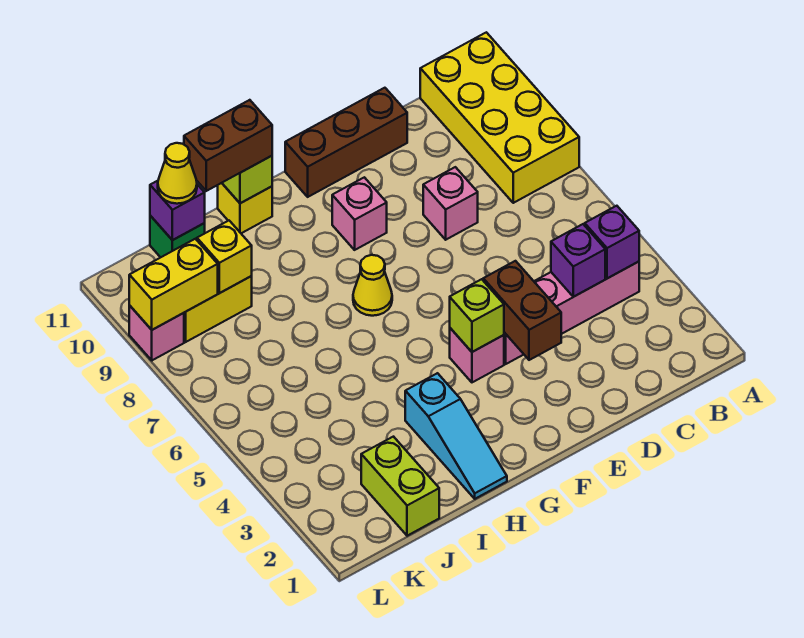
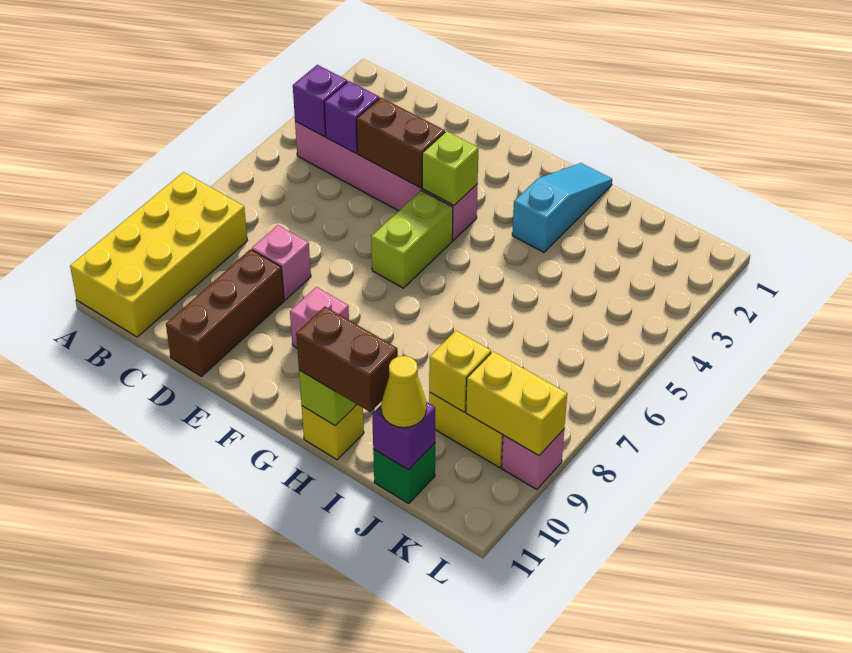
brown 1x3 brick [285,88,407,197] -> brown 1x3 brick turned to [166,249,284,377]
brown 1x2 brick [483,261,561,360] -> brown 1x2 brick turned to [356,98,445,188]
yellow 1x1 cone [353,255,392,316] -> none
lime 1x2 brick [361,437,439,536] -> lime 1x2 brick moved to [371,190,453,288]

